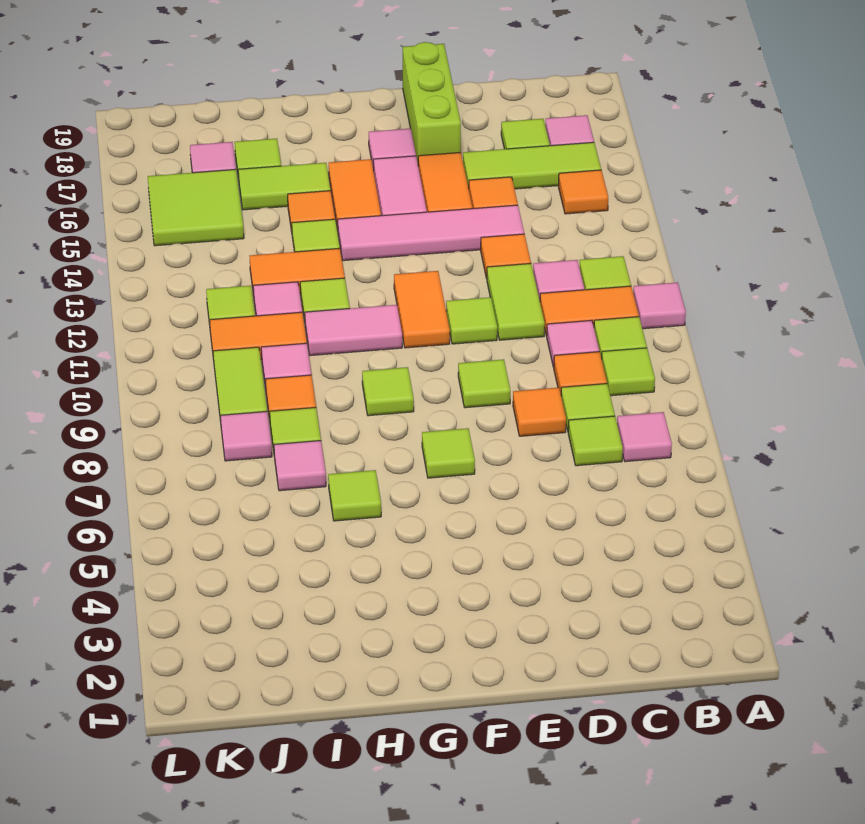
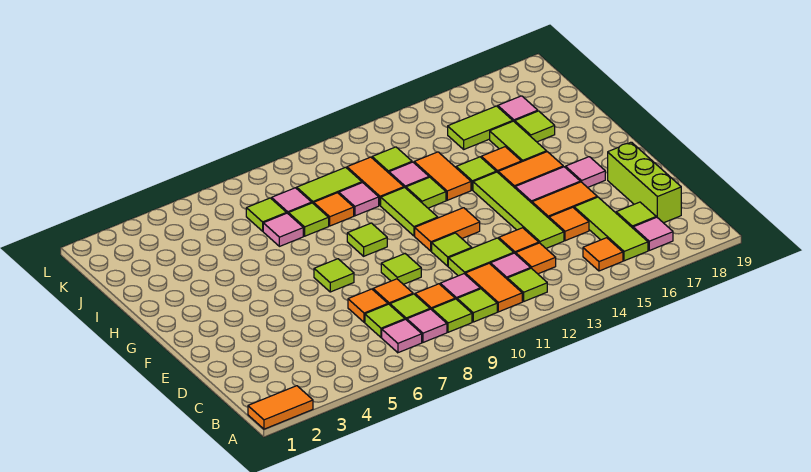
none -> orange 1x2 tile [248,386,313,429]
pink 1x1 tile [633,282,686,329] -> pink 1x1 tile moved to [407,309,447,342]
none -> orange 1x1 tile [516,243,556,274]
none -> orange 1x1 tile [348,289,388,322]
pink 1x4 tile [338,205,524,261] -> lime 1x4 tile [473,172,564,248]
lime 1x3 brick [403,42,461,163] -> lime 1x3 brick turned to [608,142,681,223]
pink 1x2 tile [305,305,402,356] -> lime 1x2 tile [381,188,438,236]
lime 1x1 tile [328,470,381,521] -> lime 1x1 tile moved to [246,198,286,231]
lime 2x2 tile [148,169,244,246] -> lime 1x2 tile [448,106,513,149]

